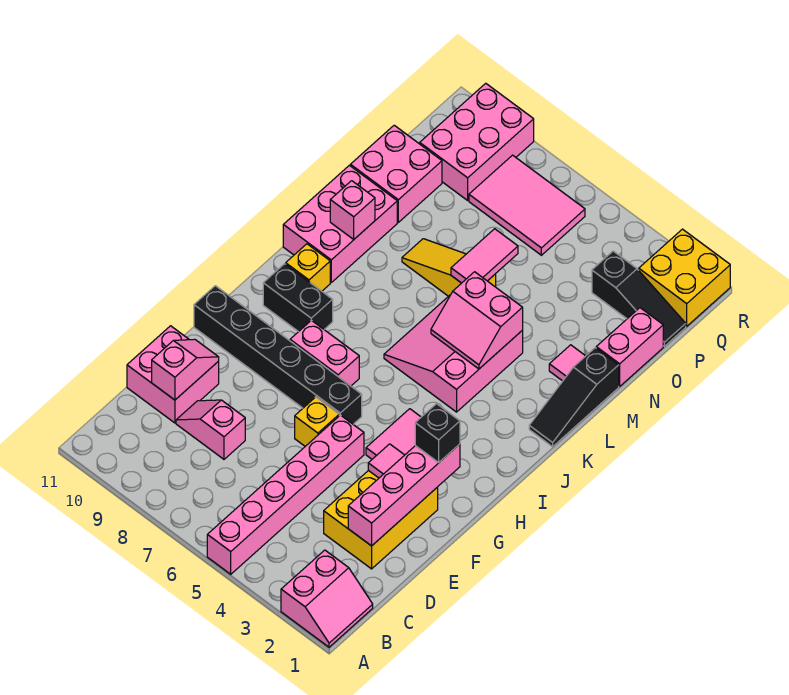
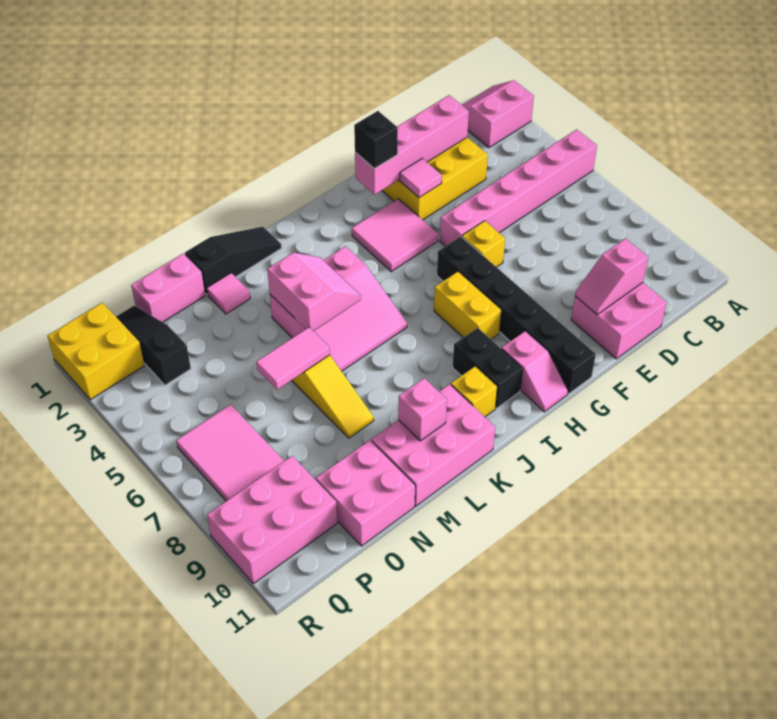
pink 1x2 slope [176,400,245,459] -> pink 1x2 slope moved to [502,331,568,412]
pink 1x2 brick [290,320,359,386] -> yellow 1x2 brick [434,271,501,339]

